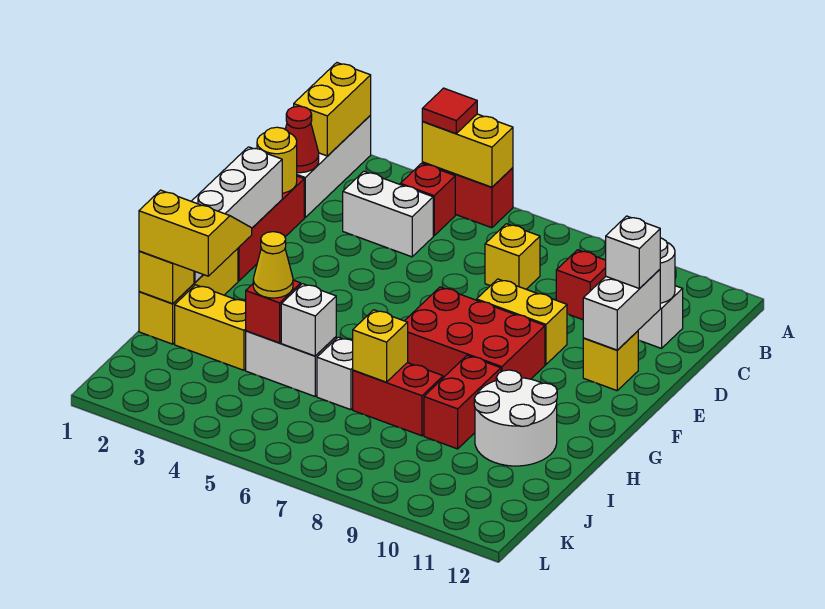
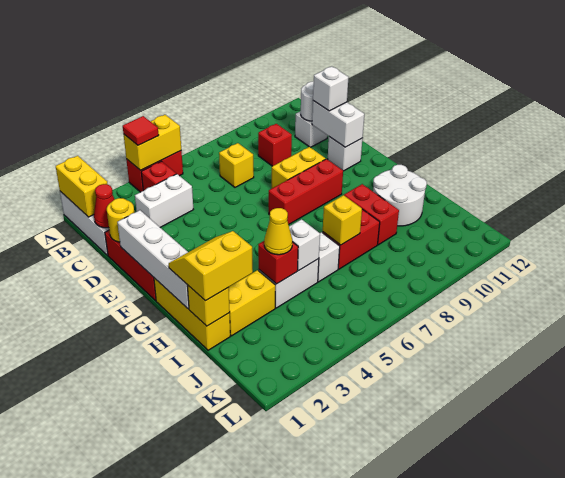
yellow 1x1 brick [583,331,638,391] -> white 1x1 brick [328,137,362,171]
red 2x3 brick [405,287,545,379] -> red 1x3 brick [269,159,343,225]

